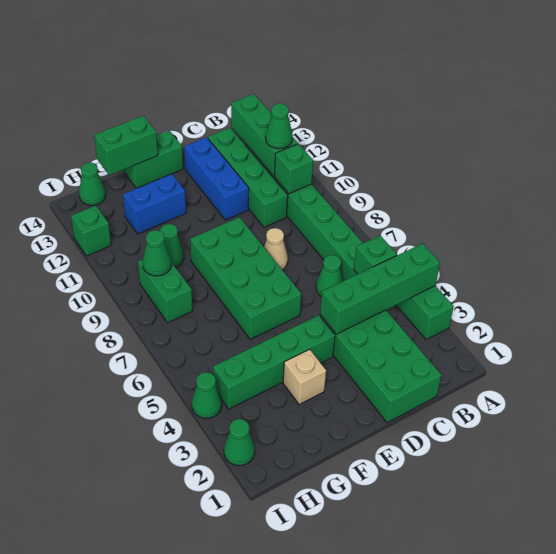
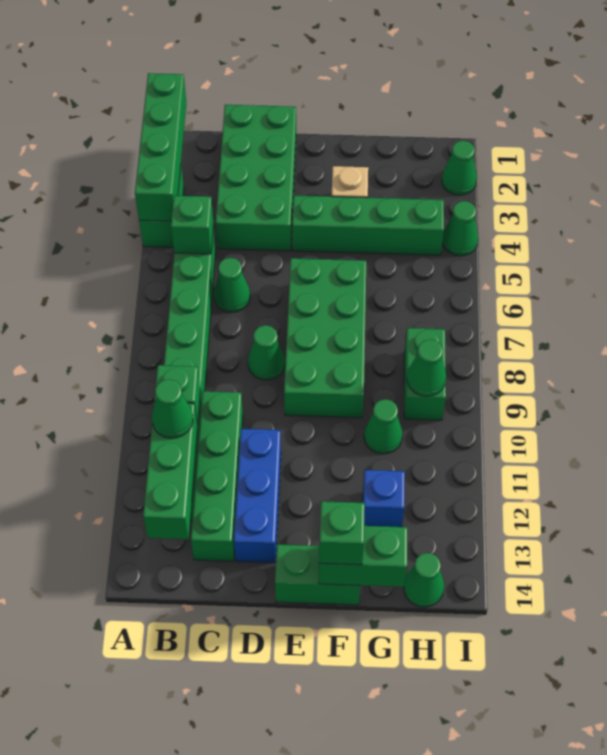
green 1x4 brick [320,243,440,334] -> green 1x4 brick turned to [135,73,186,221]
tan 1x1 cone [264,228,288,270] -> green 1x1 cone [248,325,285,380]
blue 1x2 brick [123,174,186,234] -> blue 1x1 brick [363,470,405,527]
green 1x1 brick [71,205,111,256] -> green 1x1 brick moved to [319,501,365,565]

